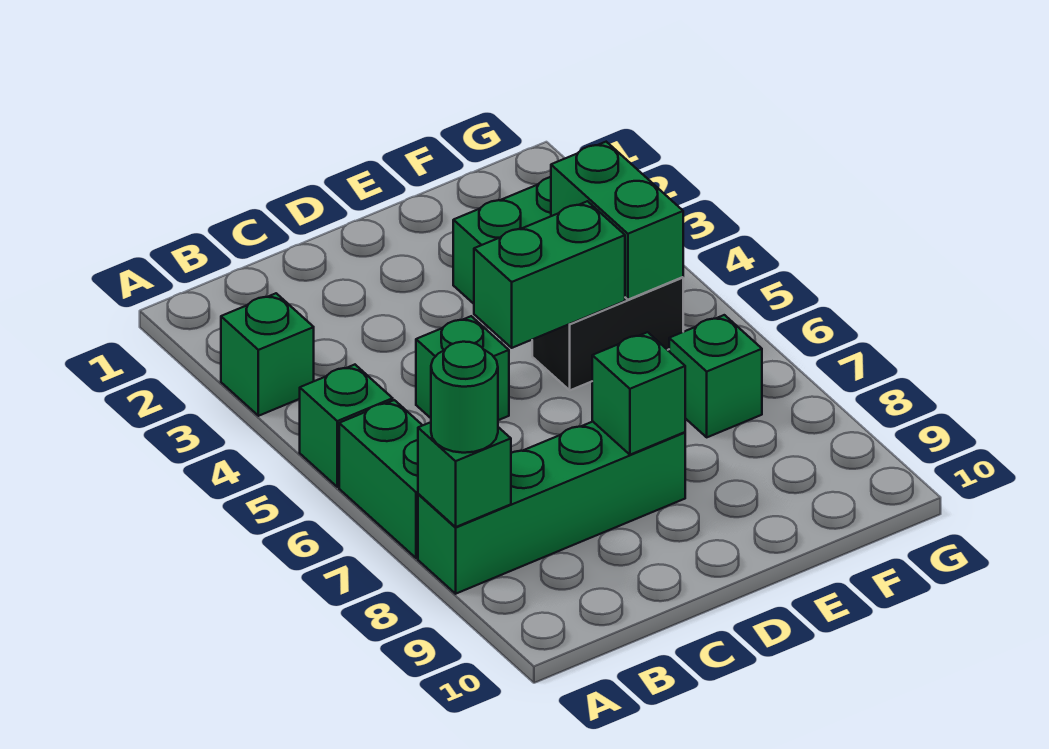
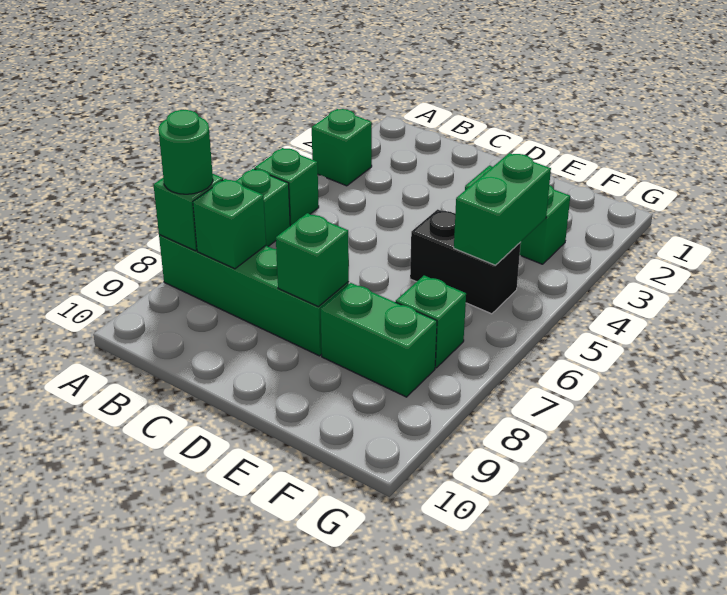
green 1x1 brick [416,316,509,420] -> green 1x1 brick moved to [193,179,266,269]
green 1x2 brick [474,201,625,348] -> green 1x2 brick moved to [321,283,437,397]

